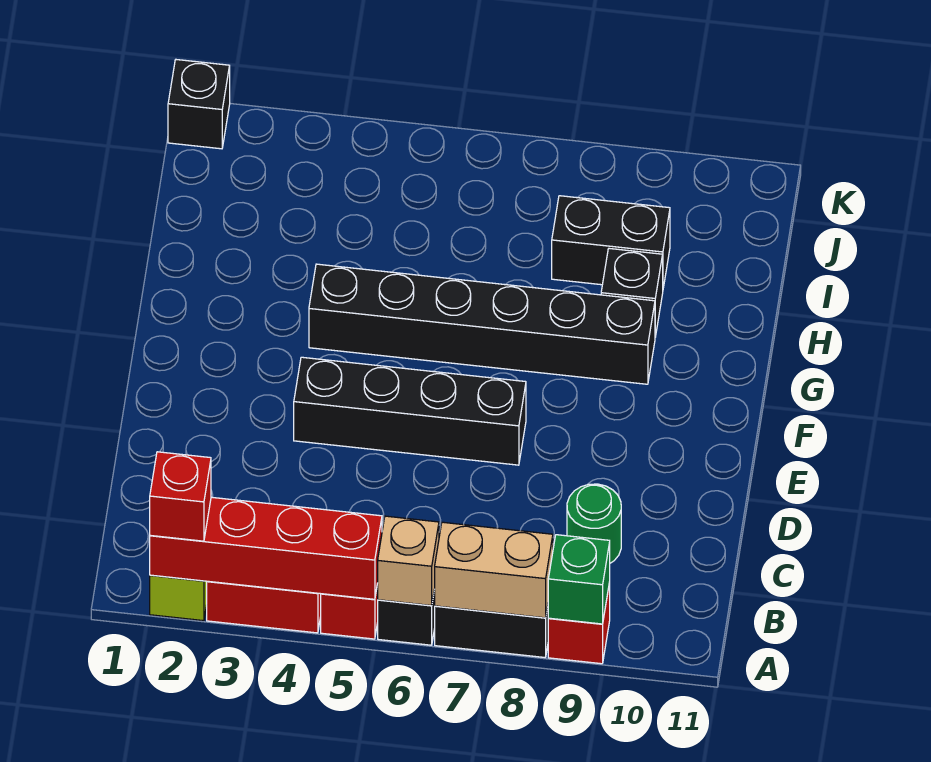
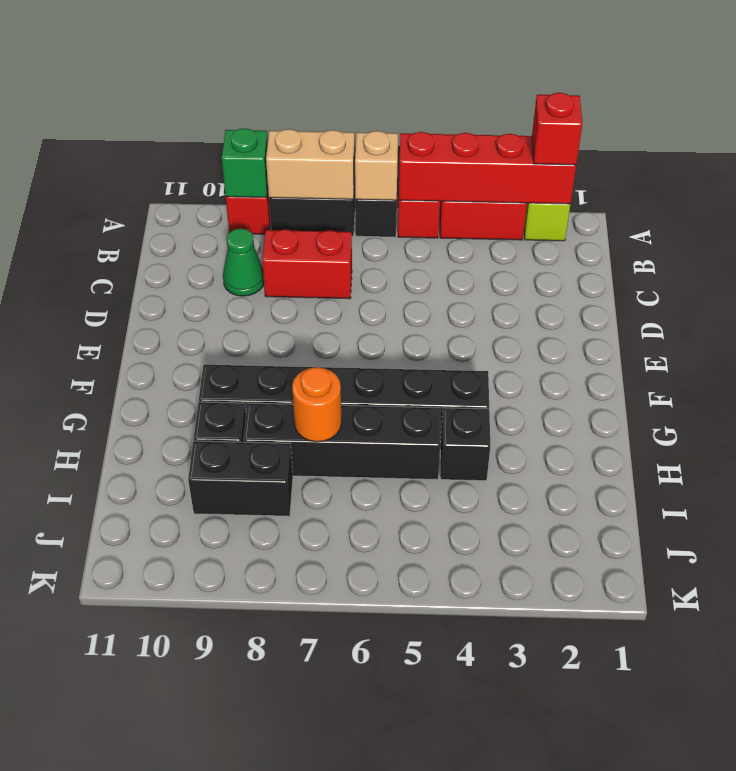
none -> red 1x2 brick [262,229,352,299]
green 1x1 round brick [567,484,621,563] -> green 1x1 cone [223,228,264,296]
black 1x4 brick [294,357,526,465] -> black 1x4 brick moved to [243,403,440,480]
none -> orange 1x1 round brick [292,367,342,442]
black 1x1 brick [168,60,230,149] -> black 1x1 brick moved to [440,408,490,481]

